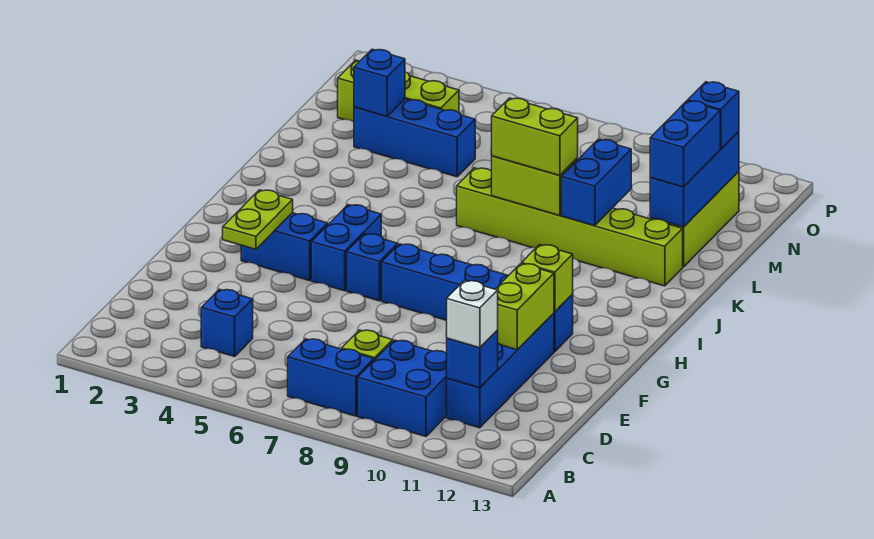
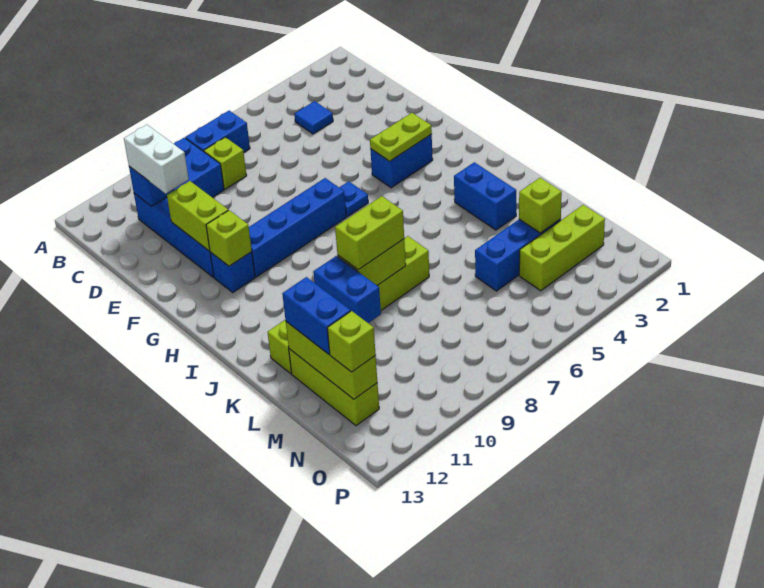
blue 1x1 brick [201,289,253,356] -> blue 1x1 tile [294,101,333,134]
white 1x1 brick [446,281,498,348] -> white 1x2 brick [124,125,189,194]
lime 1x2 plate [223,190,293,249] -> lime 1x2 plate turned to [370,113,432,161]
blue 1x2 brick [311,205,381,291] -> blue 1x2 brick moved to [454,162,516,230]
blue 1x1 brick [347,234,398,301] -> blue 1x1 plate [339,181,368,217]
blue 1x3 brick [650,131,739,227] -> lime 1x3 brick [286,322,377,399]
blue 1x1 brick [354,49,405,116] -> lime 1x1 brick [519,178,562,233]
blue 1x1 brick [688,82,739,149] -> lime 1x1 brick [327,311,376,372]

